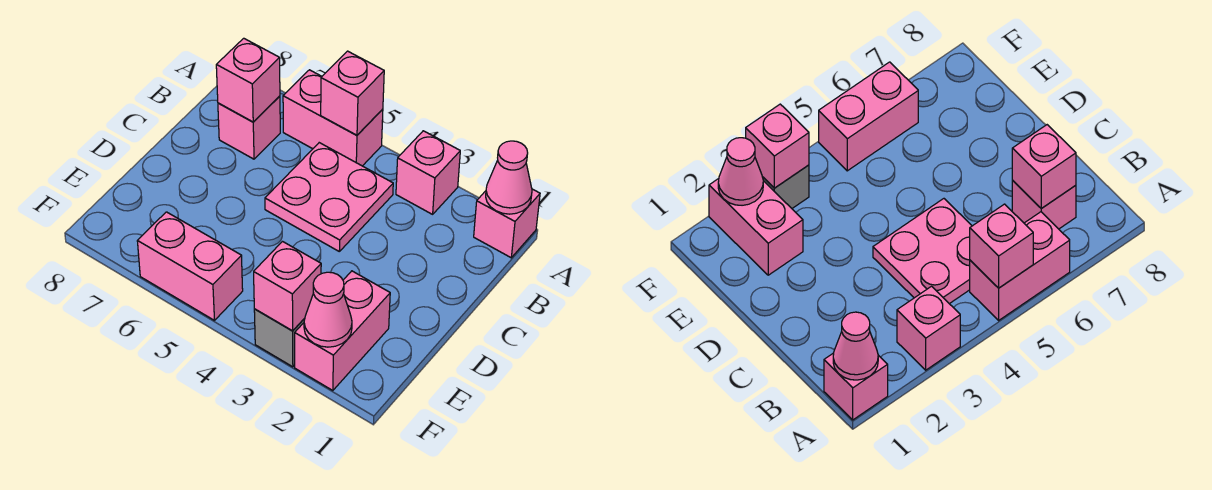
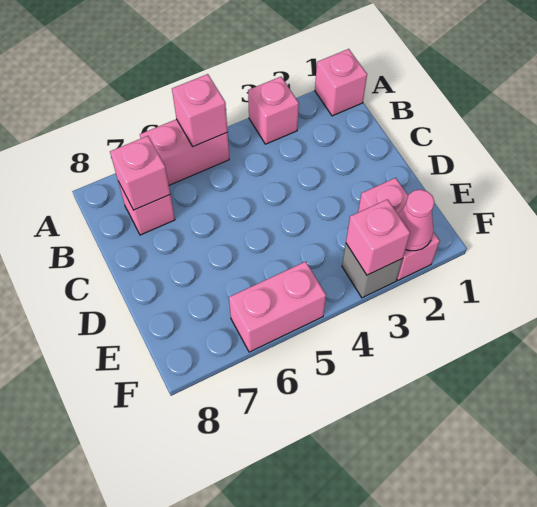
pink 1x1 cone [486,141,532,214] -> none
pink 2x2 plate [265,143,393,251] -> none

